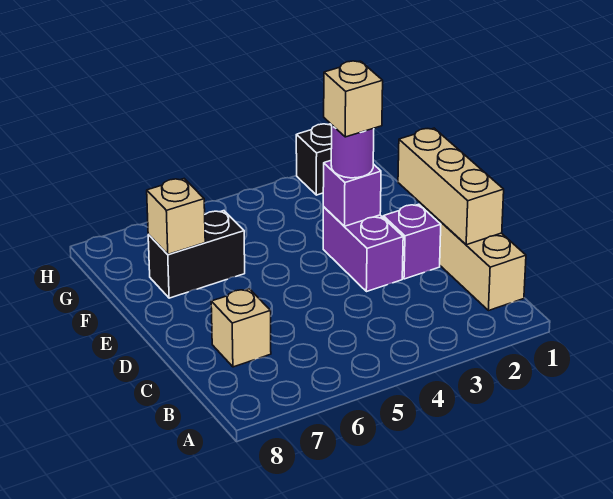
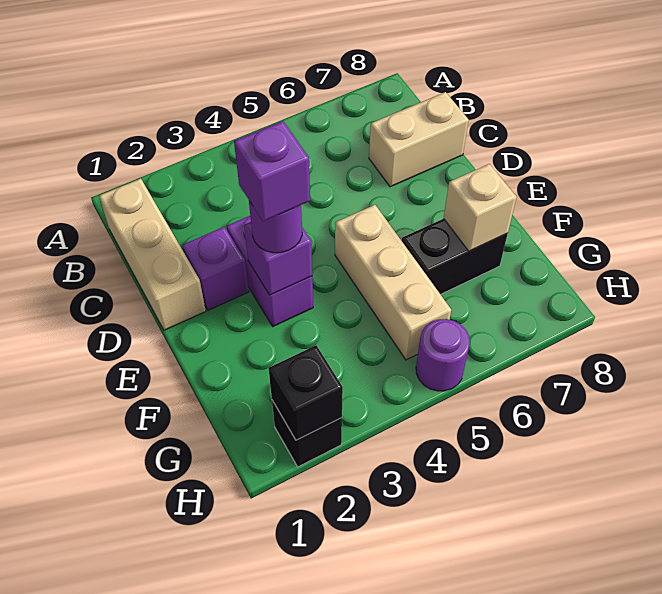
tan 1x3 brick [398,128,504,245] -> tan 1x3 brick moved to [335,205,451,360]
tan 1x1 brick [211,289,271,367] -> tan 1x2 brick [369,92,469,187]
tan 1x1 brick [324,61,383,137] -> purple 1x1 brick [234,121,310,221]
none -> black 1x1 brick [269,345,343,440]
none -> purple 1x1 round brick [416,319,470,391]

